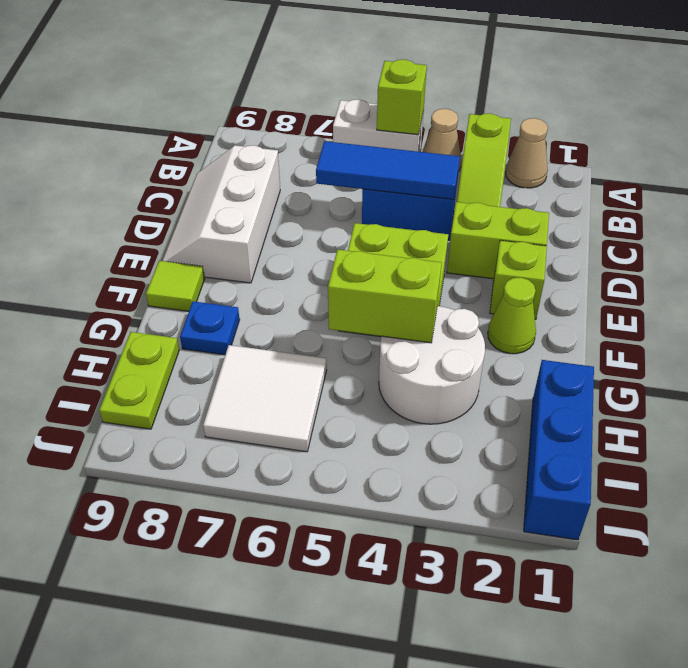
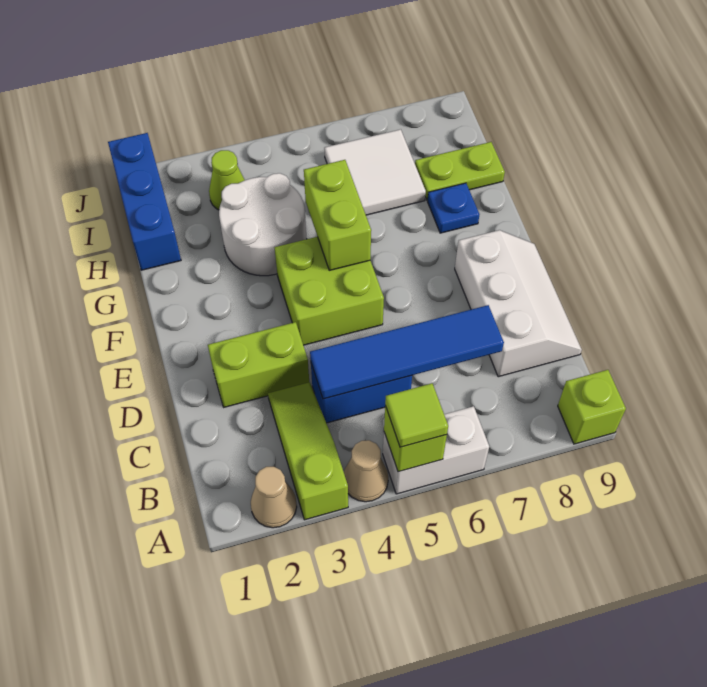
blue 1x3 tile [316,141,460,200] -> blue 1x4 tile [310,305,504,399]
lime 1x1 brick [490,240,547,319] -> lime 1x1 brick moved to [558,370,626,444]
lime 1x1 cone [488,277,536,354] -> lime 1x1 cone moved to [209,150,245,210]
lime 1x1 tile [146,261,205,311] -> lime 1x1 tile moved to [385,383,448,447]
lime 1x2 brick [328,249,442,343] -> lime 1x2 brick turned to [304,160,371,270]
lime 1x2 plate [99,332,179,429] -> lime 1x2 plate turned to [415,142,505,200]

